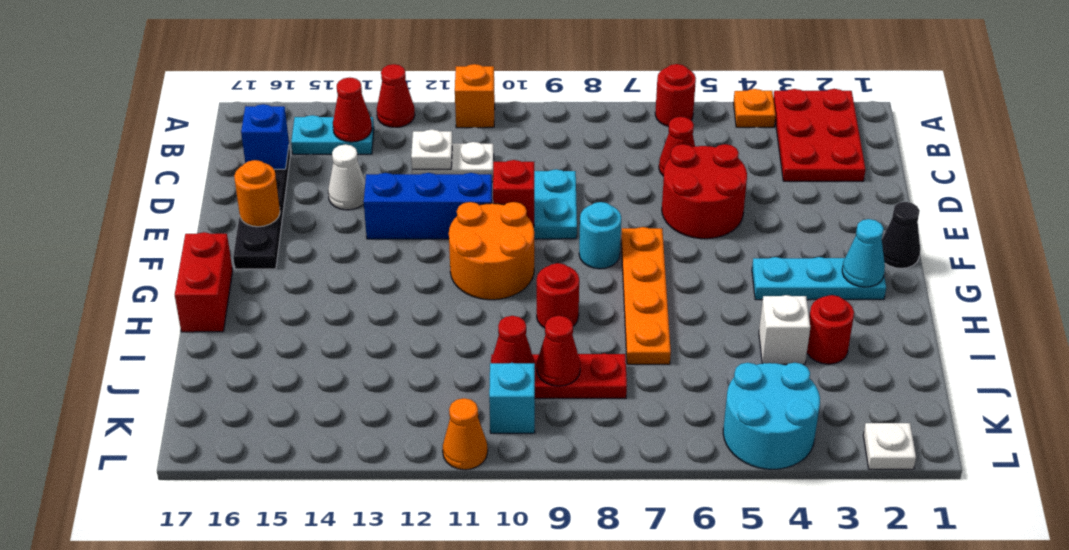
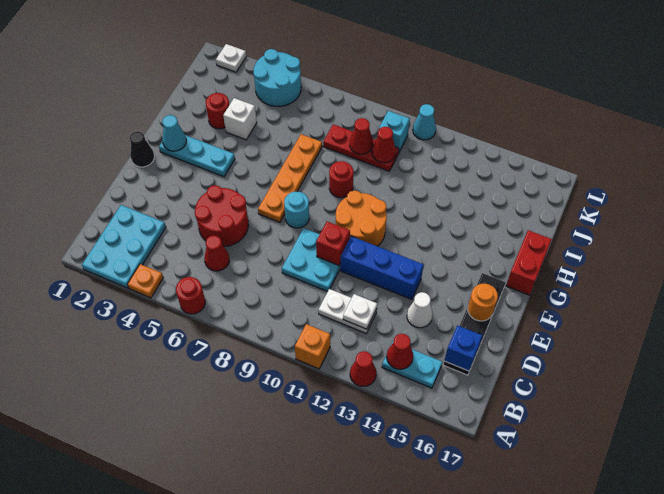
red 2x3 plate [773,89,865,181] -> cyan 2x3 plate [82,205,166,288]
orange 1x1 cone [443,398,488,470] -> cyan 1x1 cone [413,104,436,140]

